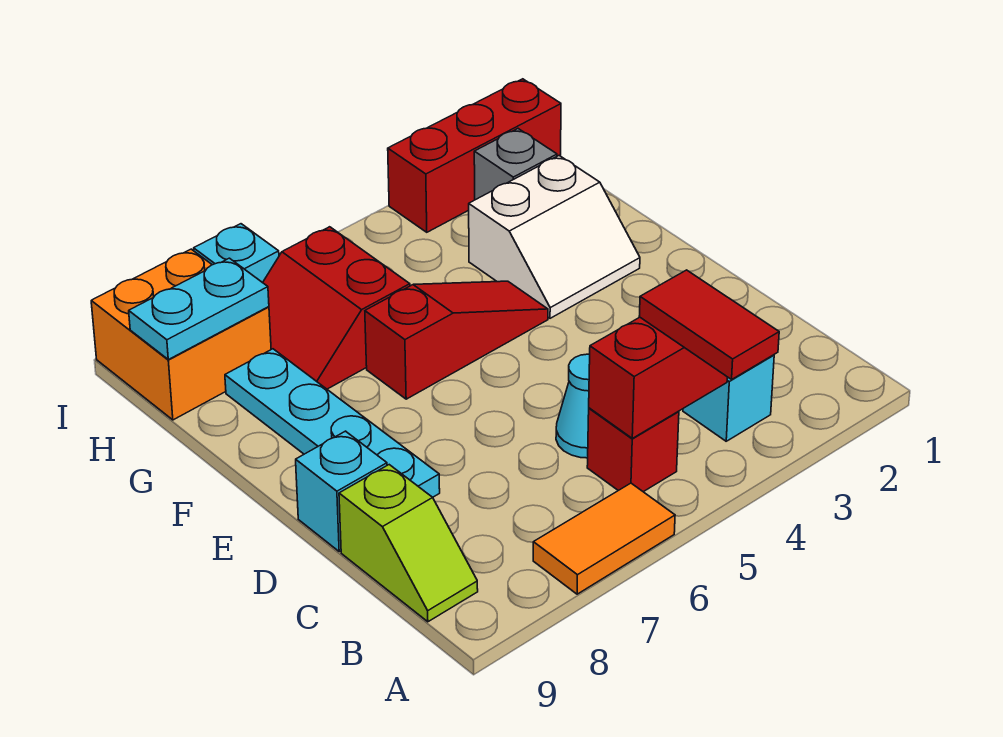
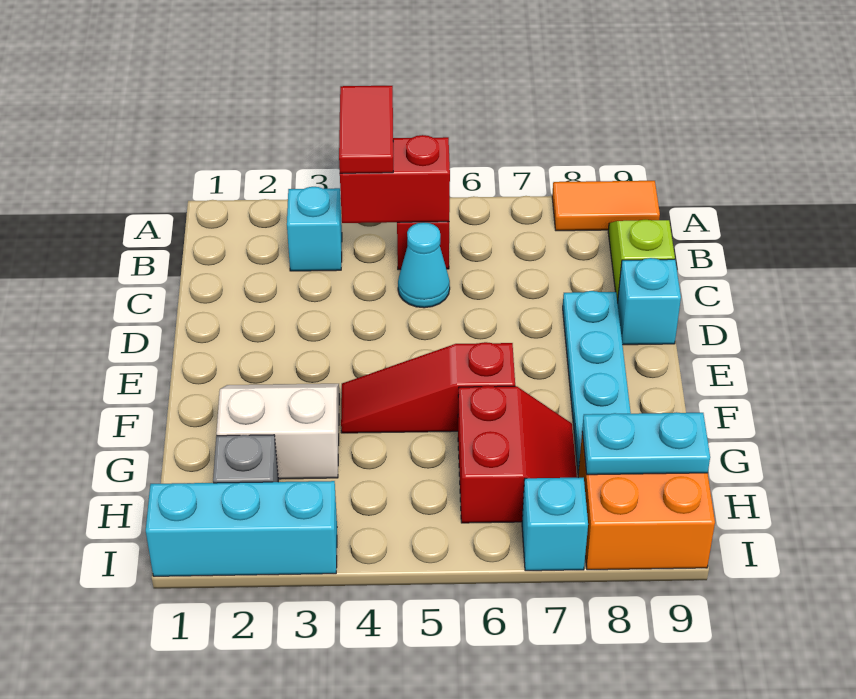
orange 1x2 tile [533,483,675,594] -> orange 1x2 tile moved to [552,181,660,231]
red 1x3 brick [388,79,561,232] -> cyan 1x3 brick [146,481,337,576]

